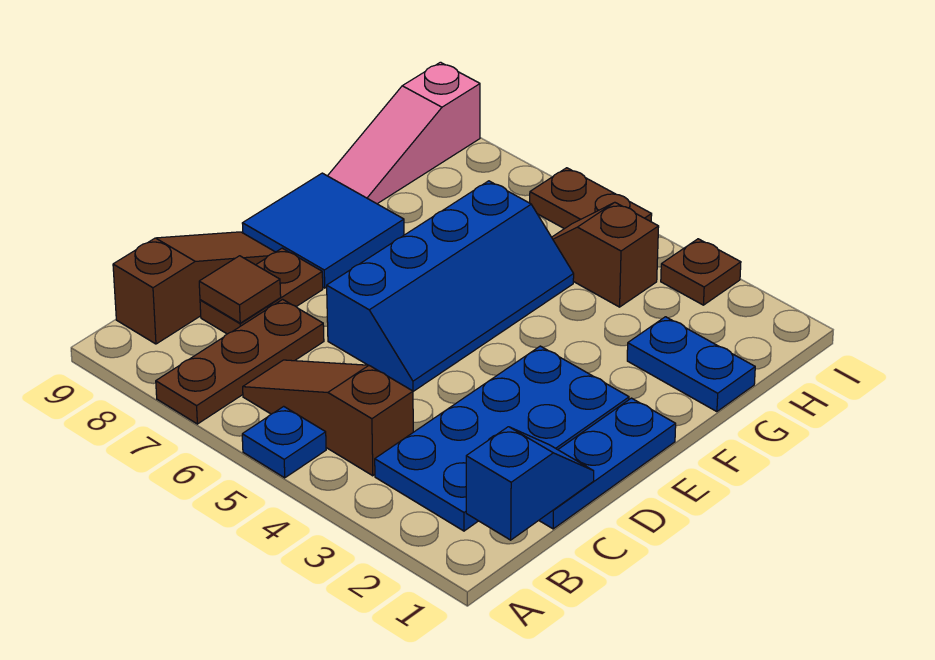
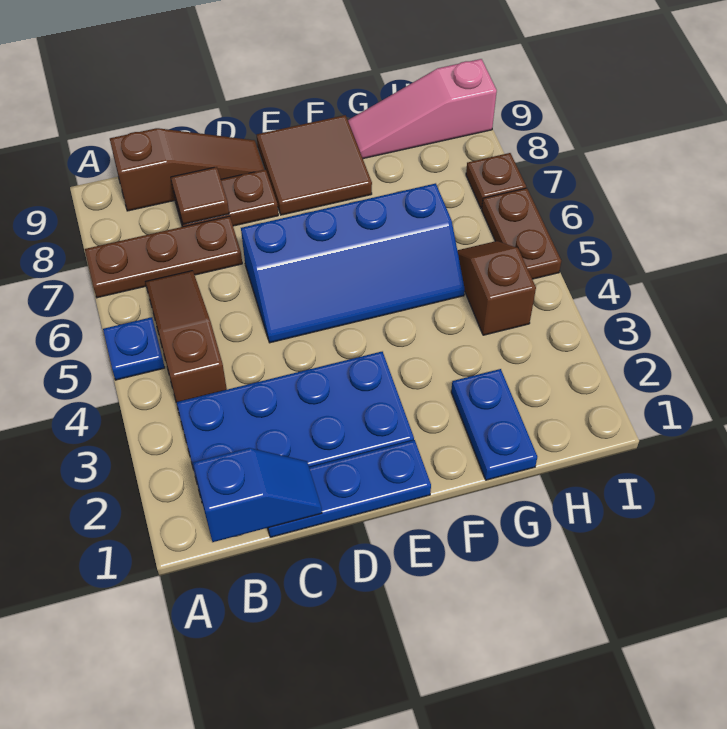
blue 2x2 tile [242,173,404,288] -> brown 2x2 tile [257,115,372,215]
brown 1x1 plate [661,239,741,305] -> brown 1x1 plate moved to [466,153,526,209]

